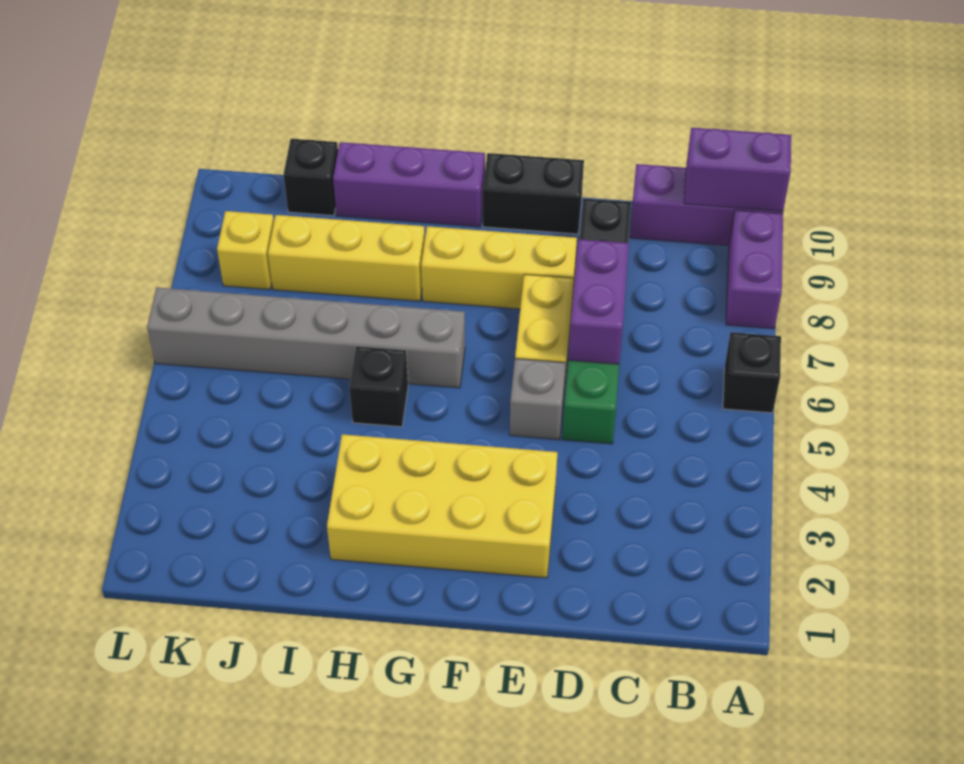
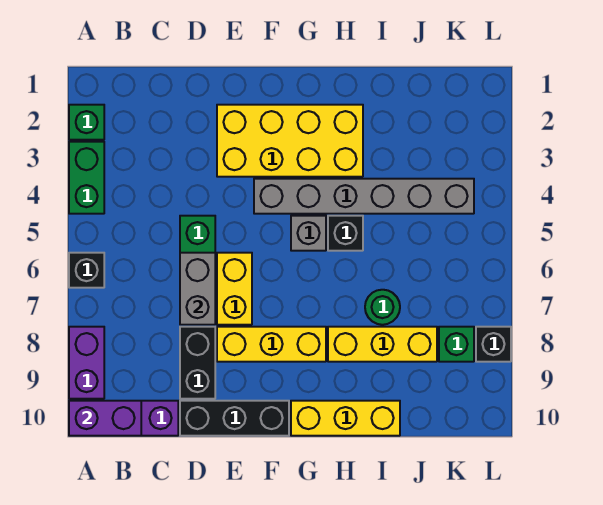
none -> green 1x1 brick [69,105,104,140]
none -> green 1x2 brick [69,142,104,214]
purple 1x2 brick [568,239,629,364] -> grey 1x2 brick [180,253,215,325]
grey 1x1 brick [510,359,566,440] -> grey 1x1 brick moved to [291,216,326,251]
black 1x2 brick [483,153,584,234] -> black 1x3 brick [180,401,289,436]
grey 1x6 brick [147,288,465,388] -> grey 1x6 brick moved to [254,179,474,214]
purple 1x3 brick [333,142,485,227] -> yellow 1x3 brick [291,401,400,436]
none -> green 1x1 round brick [365,290,400,325]
black 1x1 brick [284,139,338,216] -> black 1x1 brick moved to [476,327,511,362]
yellow 1x1 brick [217,211,274,289] -> green 1x1 brick [439,327,474,362]

